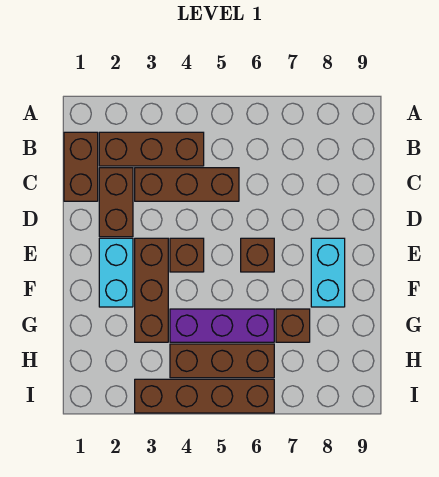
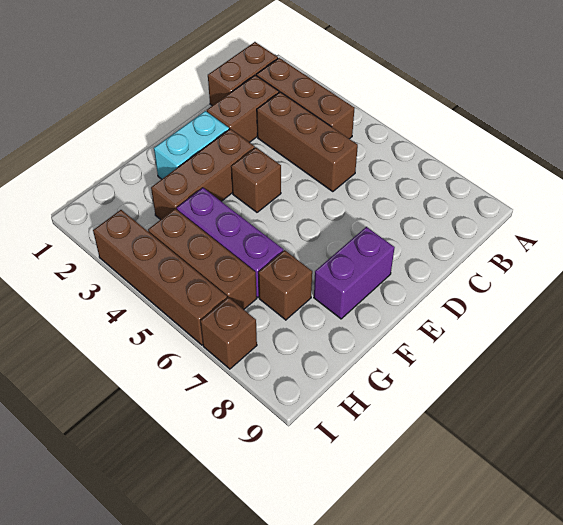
brown 1x1 brick [241,238,274,272] -> brown 1x1 brick moved to [200,297,257,369]
cyan 1x2 brick [311,238,345,307] -> purple 1x2 brick [314,227,395,319]

